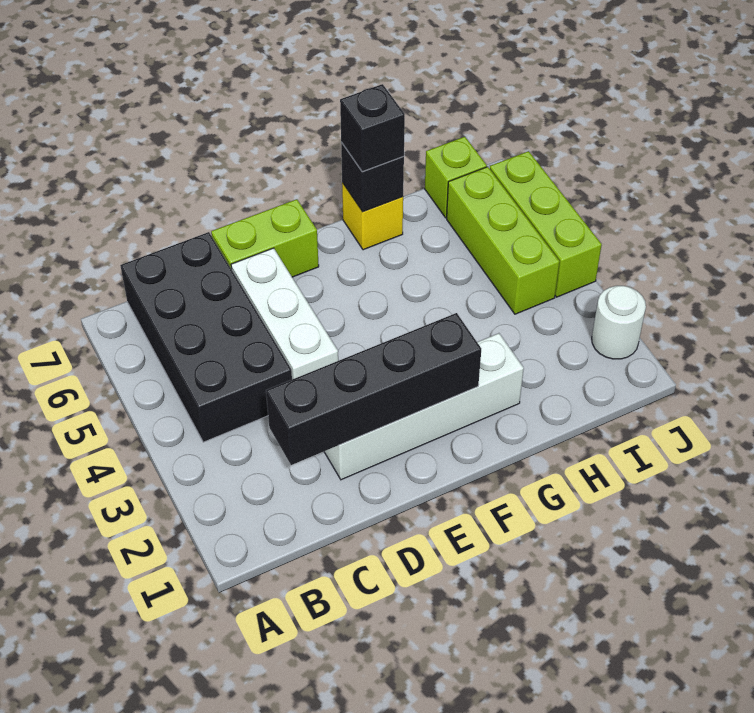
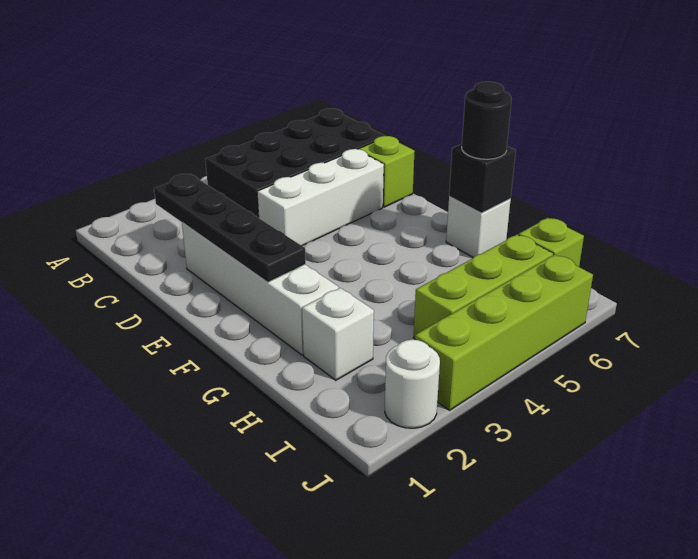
black 1x4 brick [266,313,481,465] -> black 1x4 plate [154,174,306,283]
lime 1x2 brick [211,199,319,277] -> lime 1x1 brick [359,136,415,207]
yellow 1x1 brick [342,183,403,250] -> white 1x1 brick [446,197,511,257]
black 1x1 brick [340,84,405,172] -> black 1x1 round brick [462,82,512,159]
none -> white 1x1 brick [302,288,374,380]
lime 1x3 brick [490,151,602,297] -> lime 1x4 brick [415,255,593,410]

